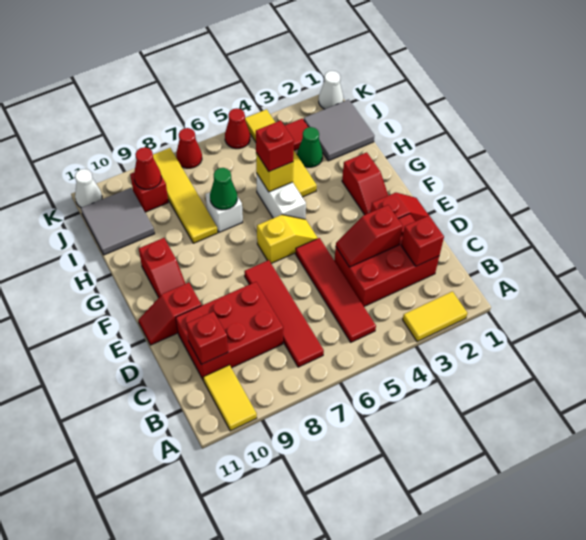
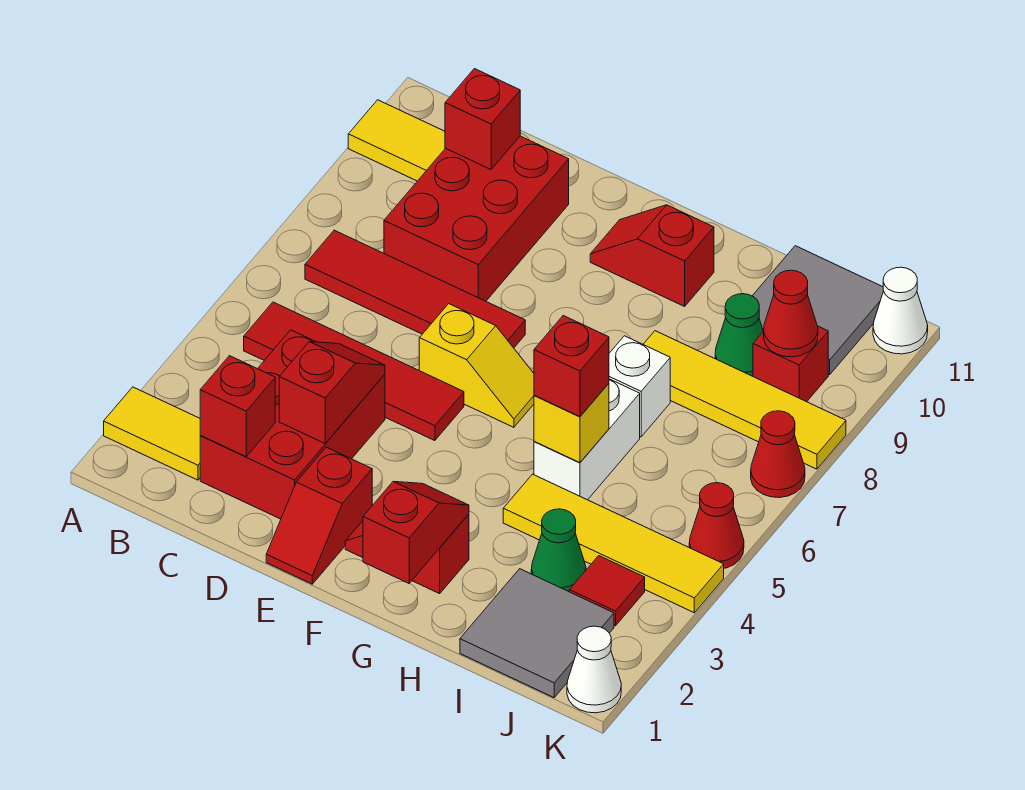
yellow 1x2 tile [403,292,467,342] -> yellow 1x2 tile turned to [104,387,200,480]
red 1x2 slope [138,283,201,345] -> red 1x2 slope moved to [363,482,469,583]
yellow 1x2 slope [257,215,318,263] -> yellow 1x2 slope turned to [419,304,534,427]
white 1x2 brick [256,173,306,219] -> white 1x2 brick turned to [534,379,640,500]
green 1x1 cone [210,168,237,210] -> green 1x1 cone moved to [715,294,763,376]

